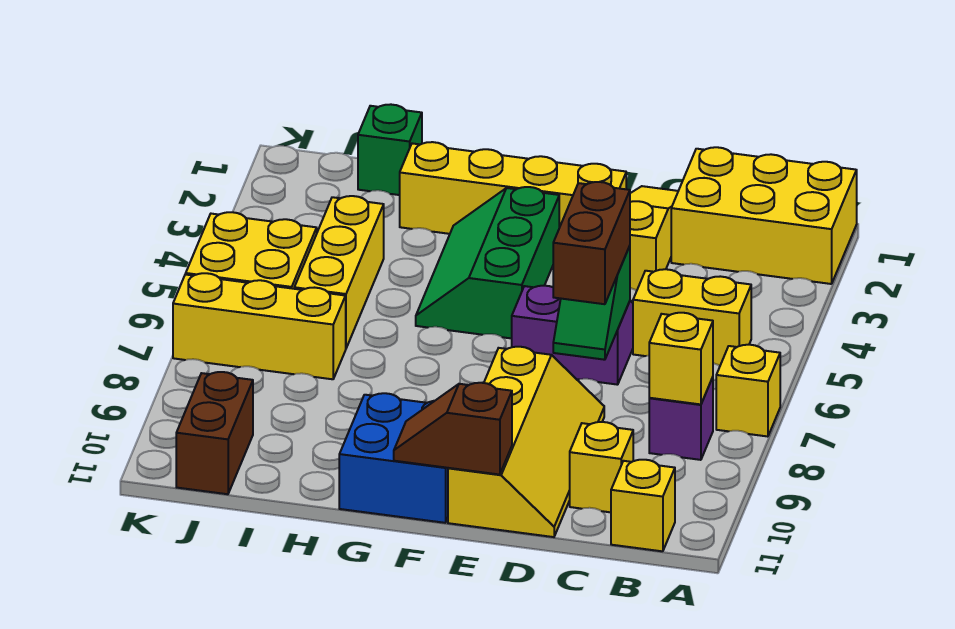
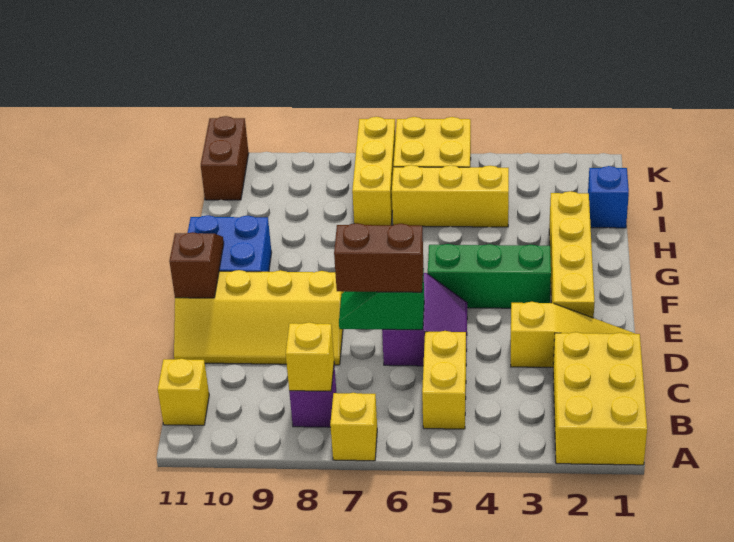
yellow 1x1 brick [570,422,633,512] -> none
green 1x1 brick [358,104,422,195] -> blue 1x1 brick [588,166,629,228]
brown 1x2 brick [176,372,253,494] -> brown 1x2 brick turned to [201,116,249,200]

